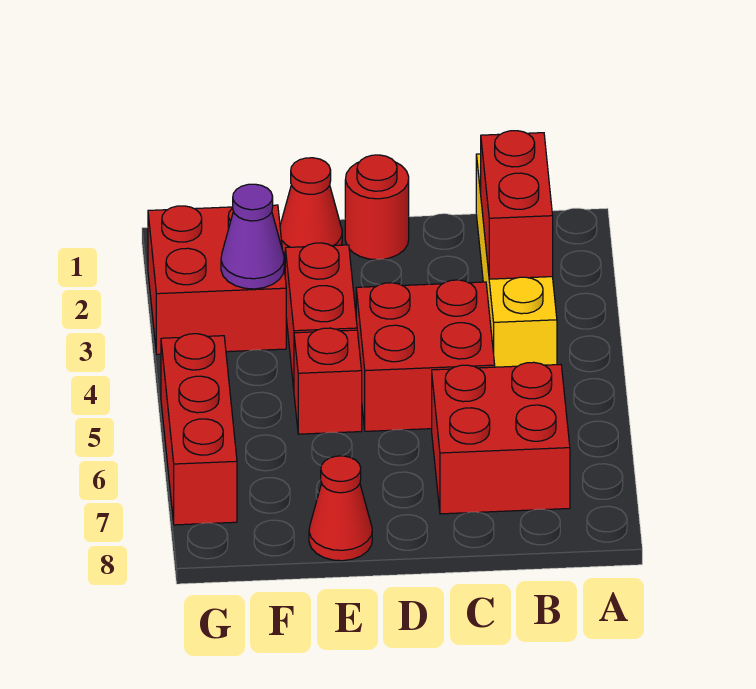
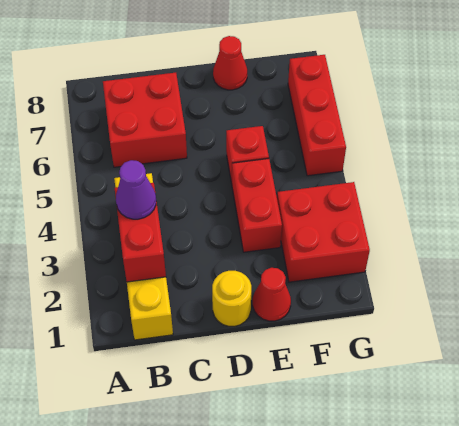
red 2x2 brick [356,280,495,431] -> none
red 1x1 round brick [345,155,409,260] -> yellow 1x1 round brick [212,271,251,326]
purple 1x1 cone [221,184,284,289] -> purple 1x1 cone moved to [116,160,156,219]

